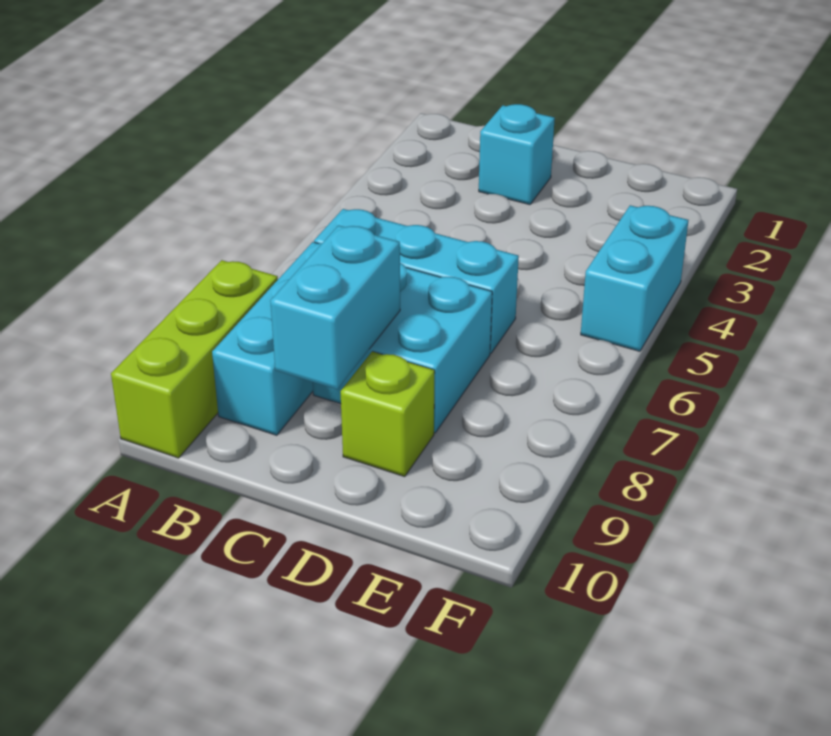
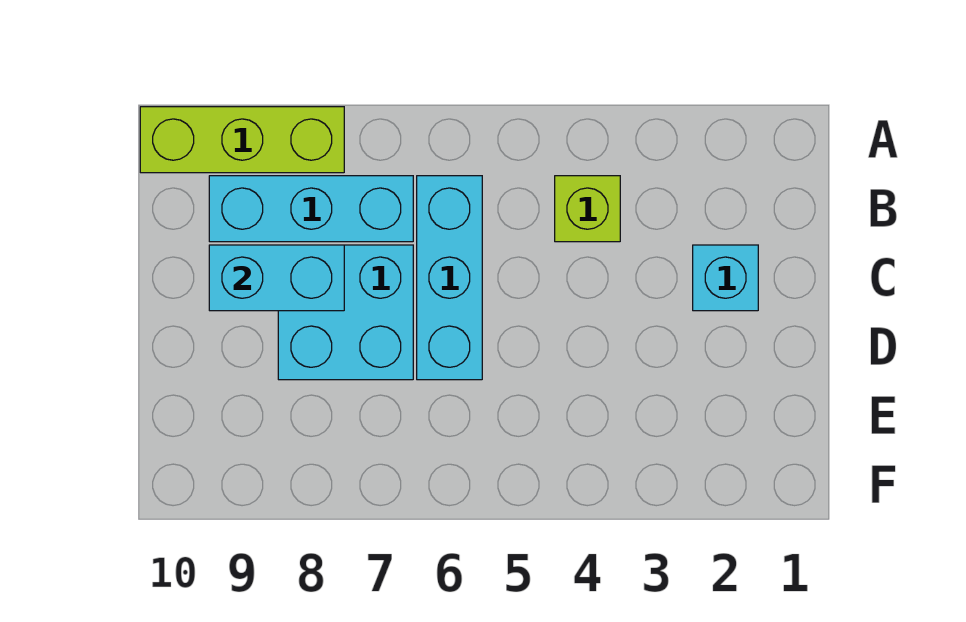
lime 1x1 brick [341,351,435,477] -> lime 1x1 brick moved to [555,176,620,242]
cyan 1x2 brick [581,205,688,351] -> none

